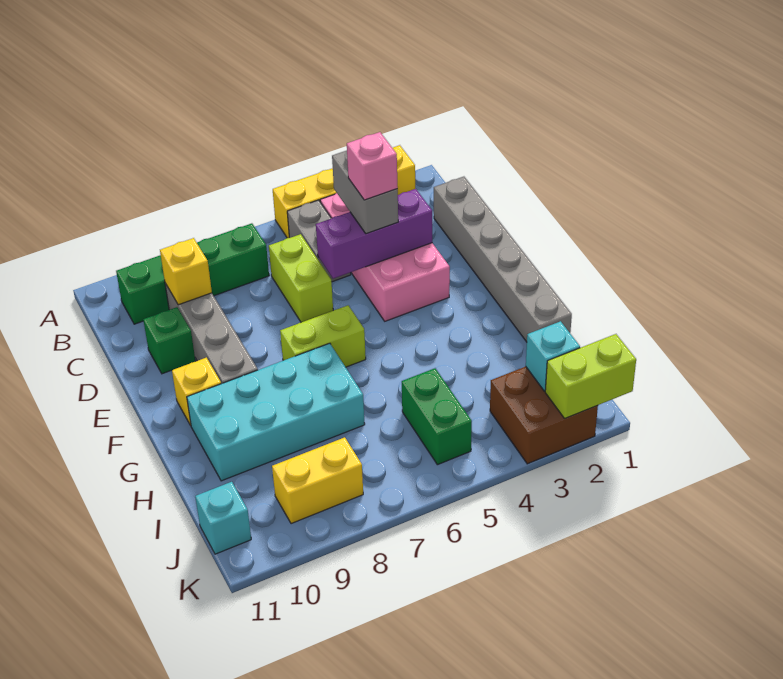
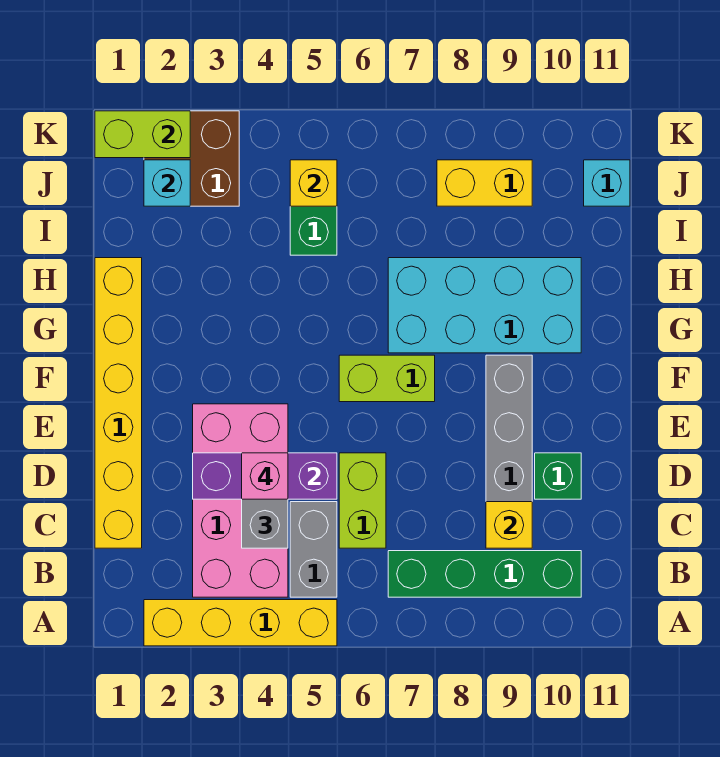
grey 1x6 brick [434,177,572,342] -> yellow 1x6 brick [95,258,142,548]
yellow 1x1 brick [172,358,221,425] -> yellow 1x1 brick moved to [290,160,337,206]

